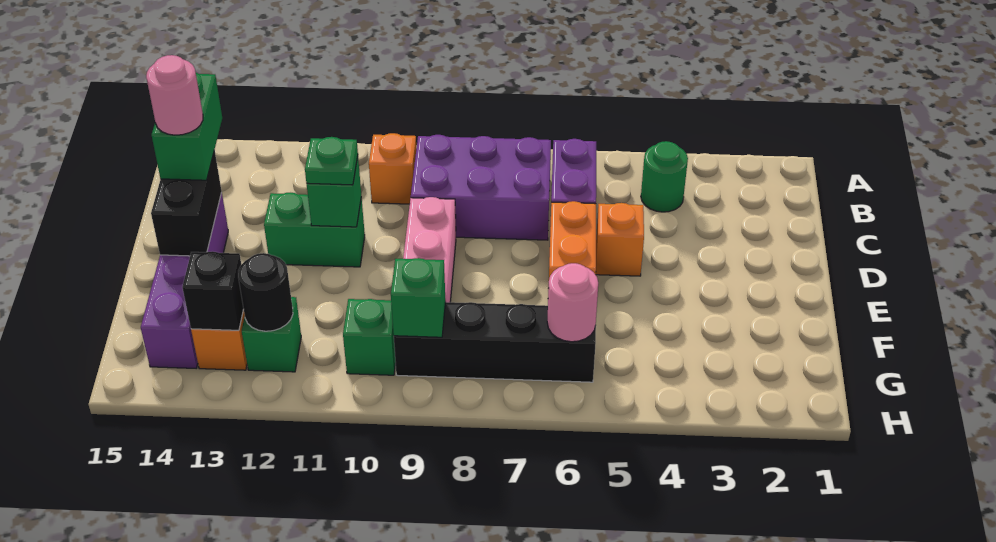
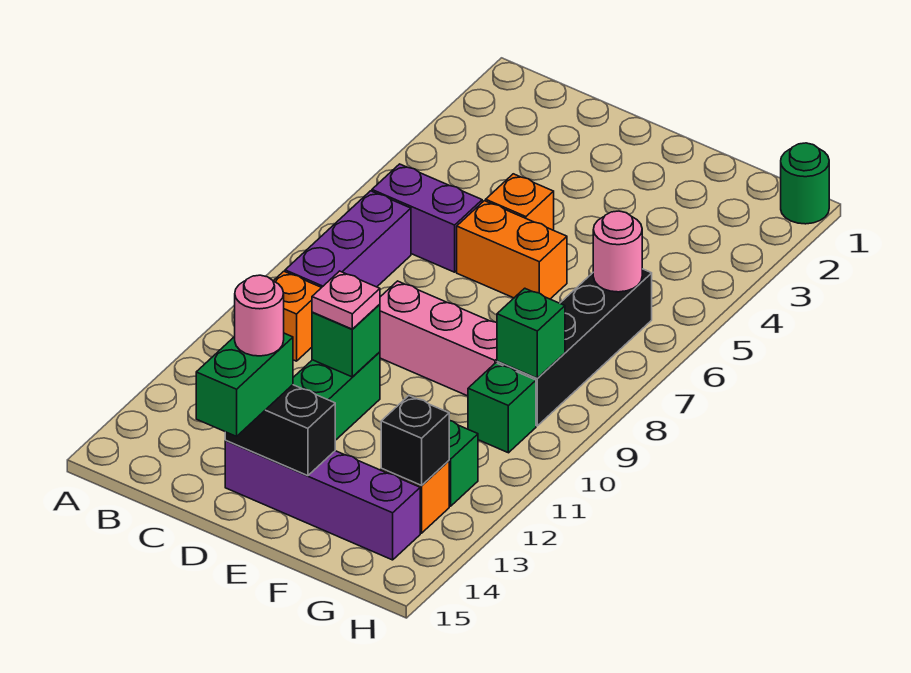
green 1x1 round brick [641,141,688,212] -> green 1x1 round brick moved to [781,143,829,224]
purple 2x3 brick [411,135,551,240] -> purple 1x3 brick [285,191,411,288]
green 1x2 brick [152,73,222,180] -> green 1x2 brick turned to [196,333,293,436]
green 1x1 plate [305,137,358,185] -> pink 1x1 plate [312,271,380,329]
black 1x1 round brick [238,253,293,331] -> none

